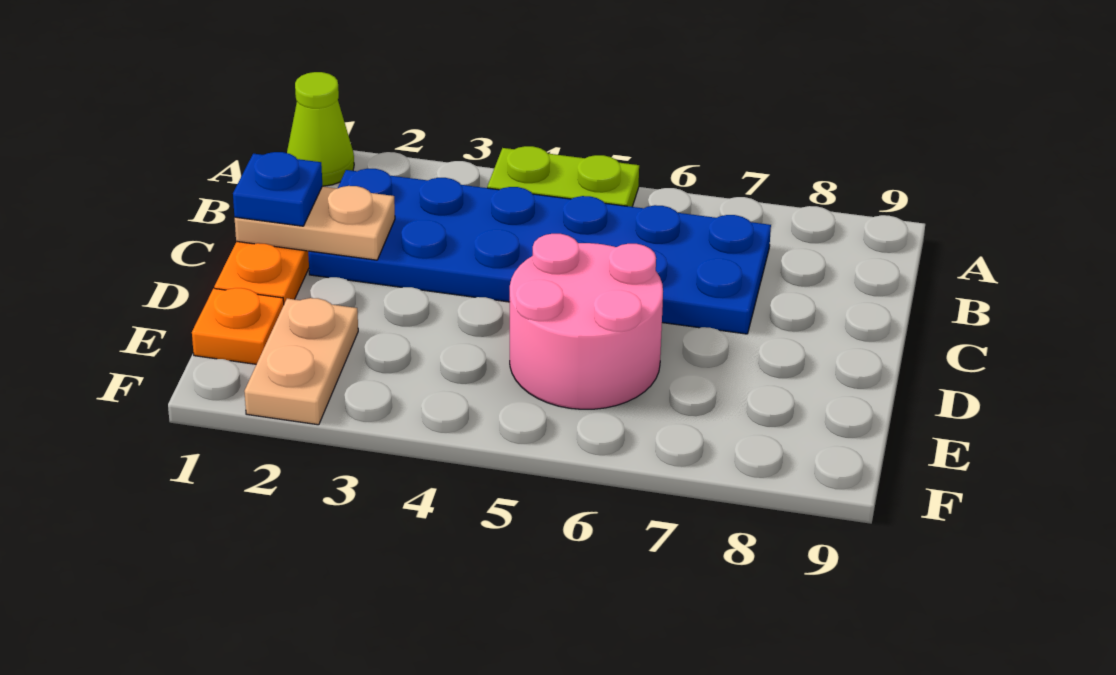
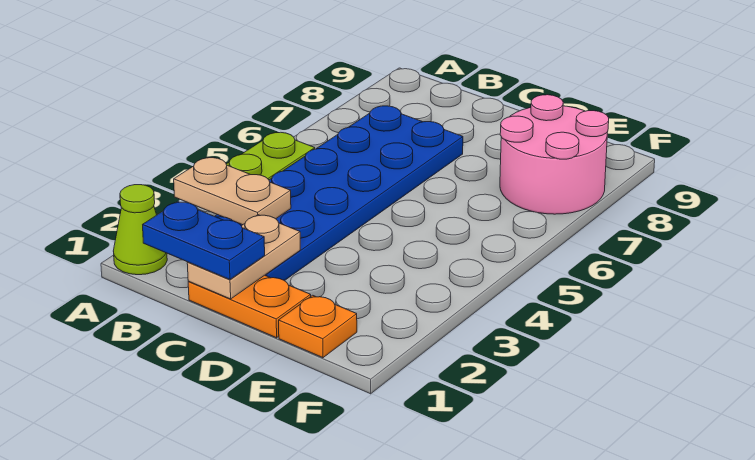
blue 1x1 plate [233,152,322,226] -> blue 1x2 plate [143,202,265,279]
pink 2x2 round brick [510,234,663,409] -> pink 2x2 round brick moved to [500,95,609,214]
tan 1x2 plate [244,298,358,425] -> tan 1x2 plate moved to [174,158,291,225]

